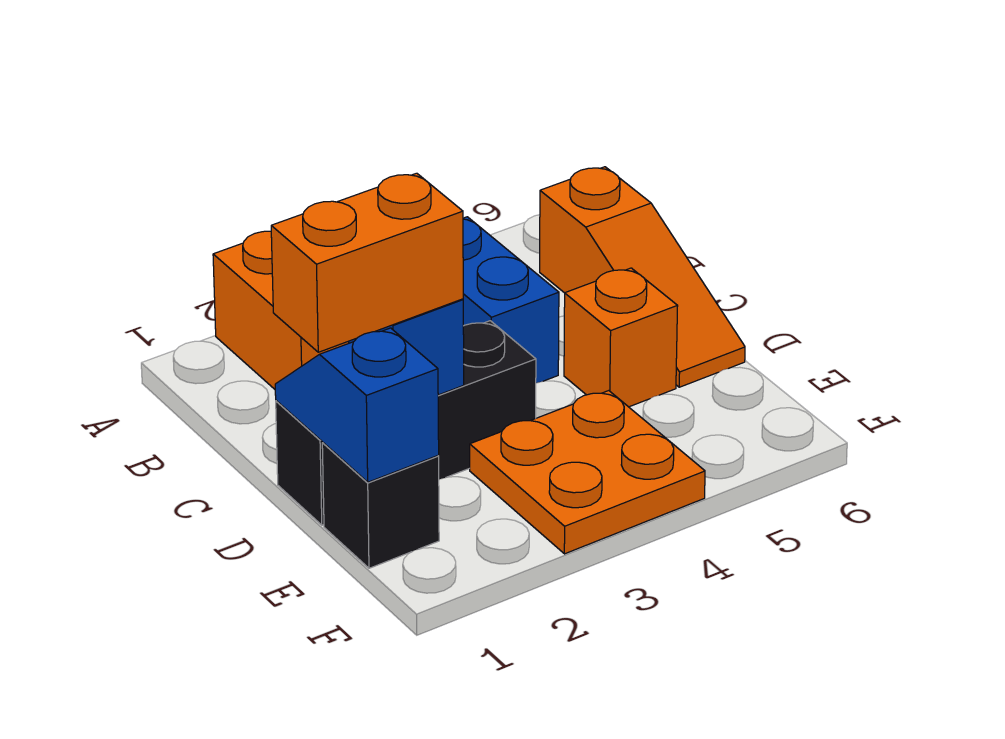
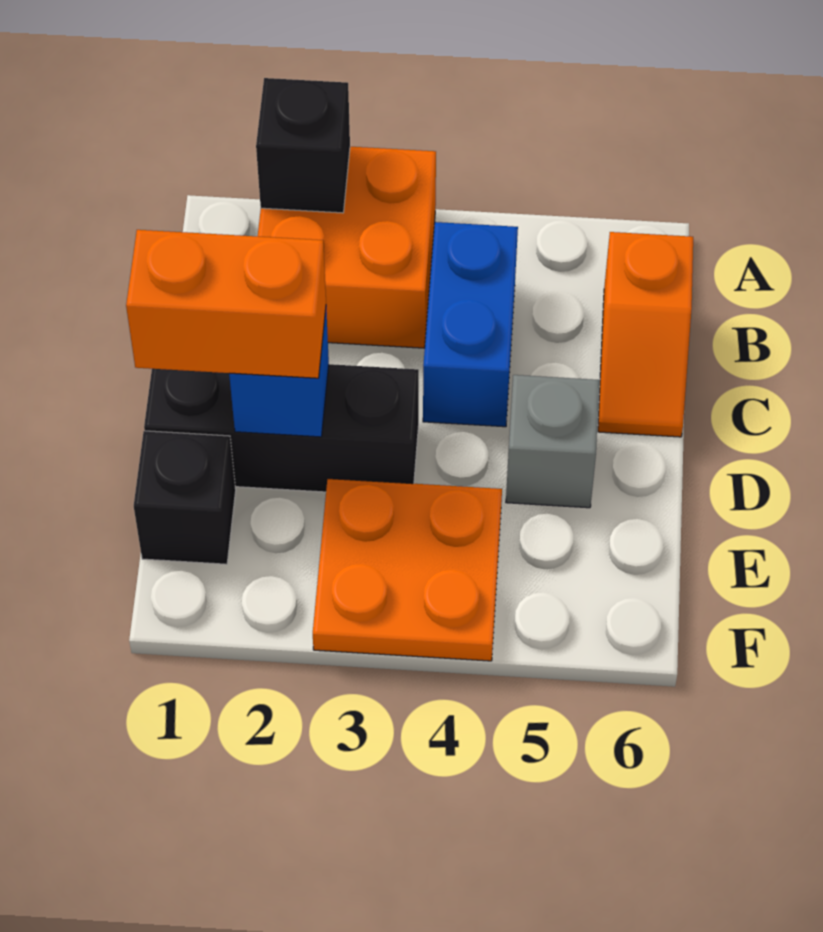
none -> black 1x1 brick [256,78,350,213]
orange 1x3 slope [540,167,745,387] -> orange 1x2 slope [598,232,693,437]
blue 1x2 slope [275,328,439,482] -> none
orange 1x1 brick [564,268,678,407] -> grey 1x1 brick [506,375,599,508]

